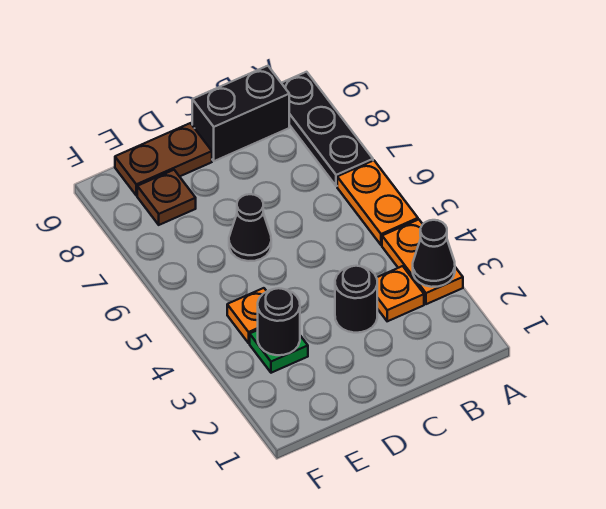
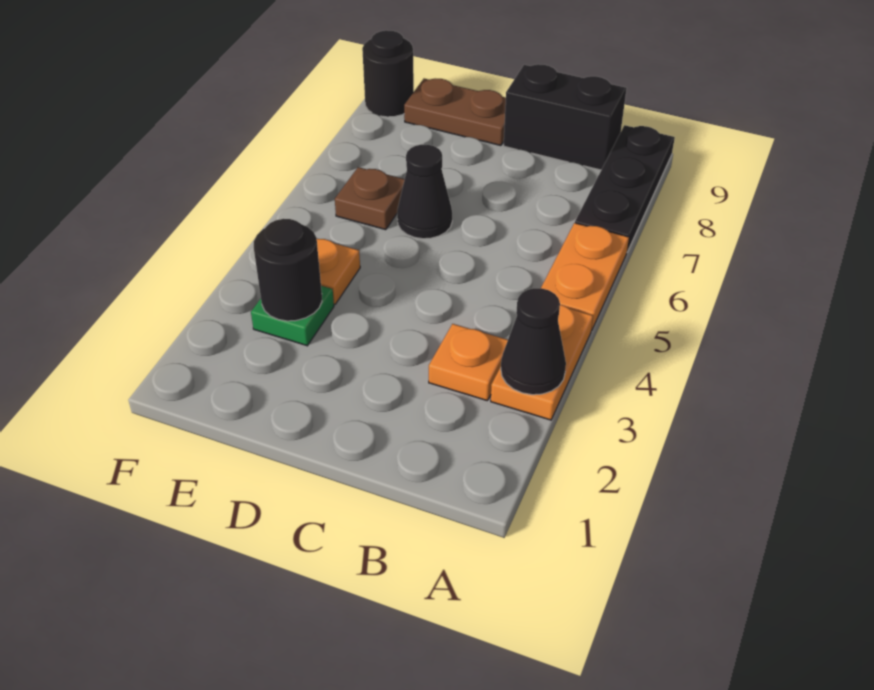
black 1x1 round brick [335,266,377,333] -> black 1x1 round brick moved to [362,30,414,117]
brown 1x1 plate [137,170,196,225] -> brown 1x1 plate moved to [335,167,405,230]

